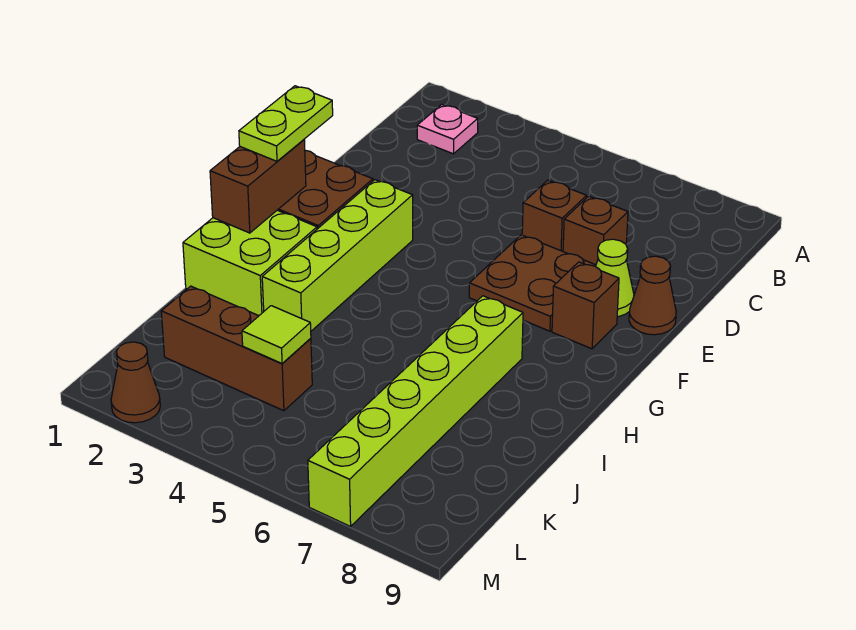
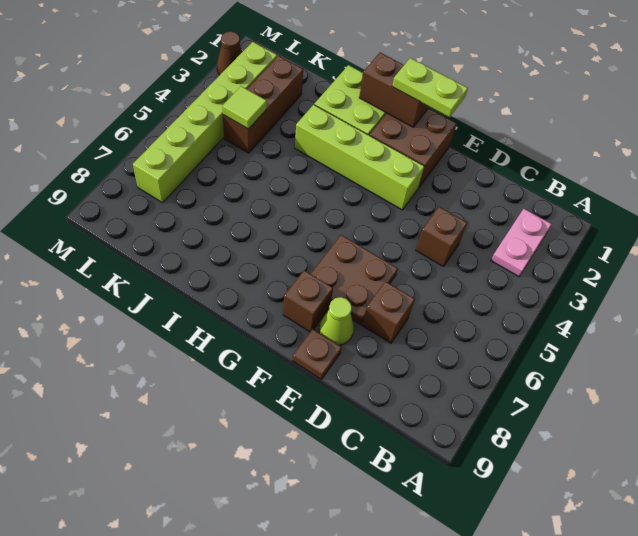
pink 1x1 plate [417,104,478,154] -> pink 1x2 plate [491,209,552,277]
brown 1x1 brick [522,180,587,251] -> brown 1x1 brick moved to [416,207,467,267]
brown 1x1 cone [629,256,676,335] -> brown 1x1 plate [293,329,342,379]
lime 1x6 brick [308,296,523,526] -> lime 1x6 brick turned to [133,42,277,203]

